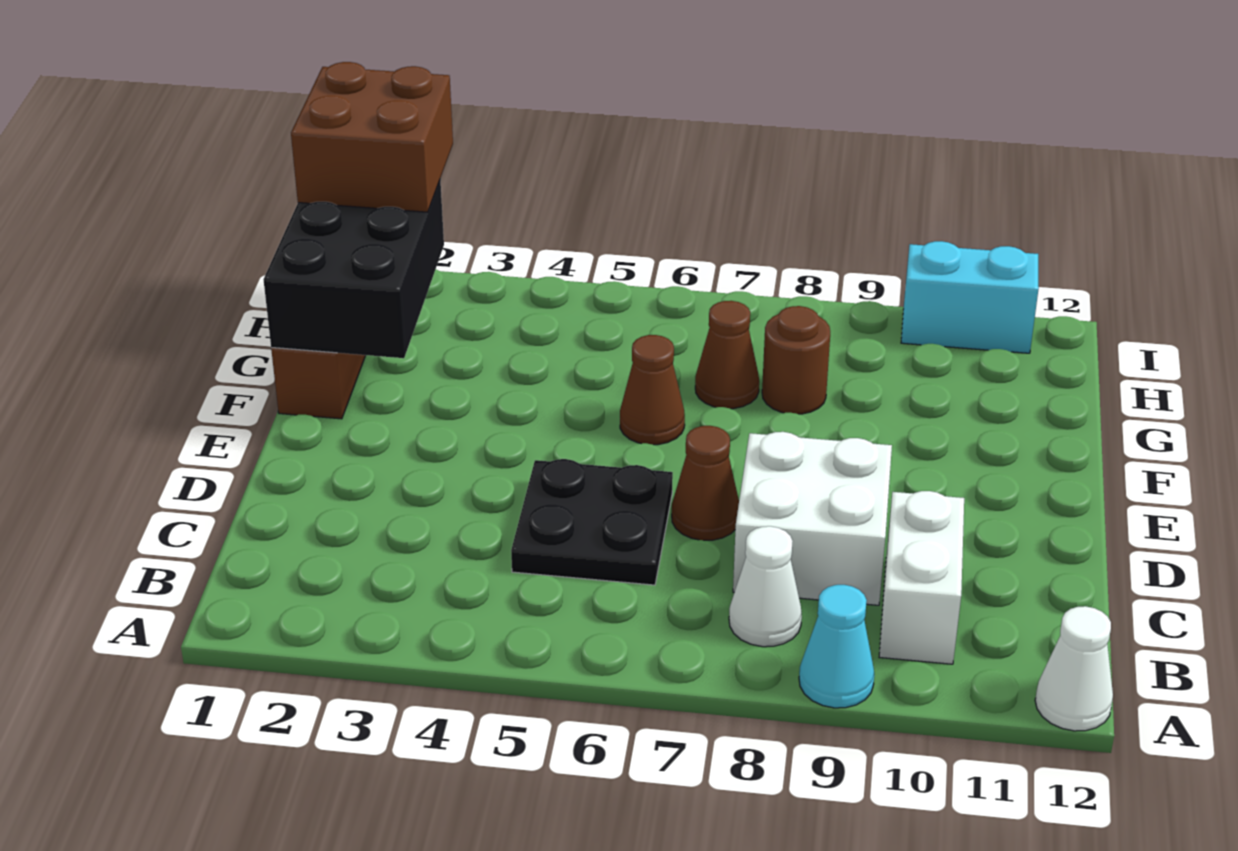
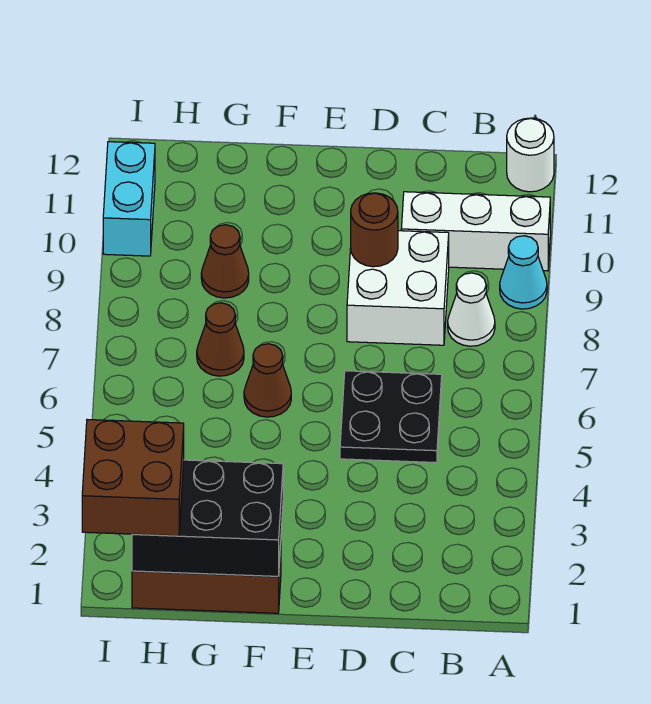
white 1x1 cone [1035,606,1113,731] -> white 1x1 round brick [507,118,554,192]
white 1x2 brick [879,491,964,664] -> white 1x3 brick [401,192,550,271]
brown 1x1 cone [672,426,739,540] -> brown 1x1 cone moved to [201,225,249,298]
brown 1x1 round brick [762,306,830,414] -> brown 1x1 round brick moved to [351,193,398,267]

